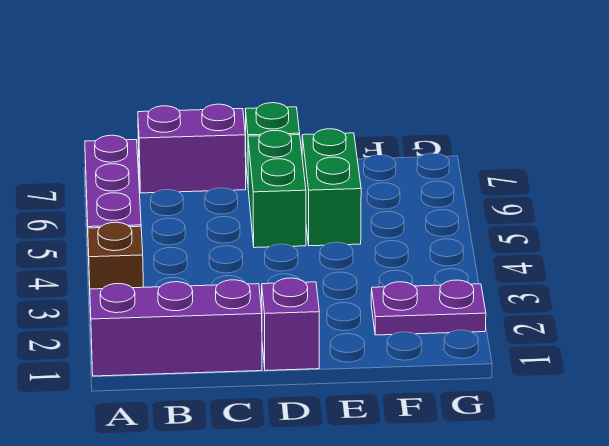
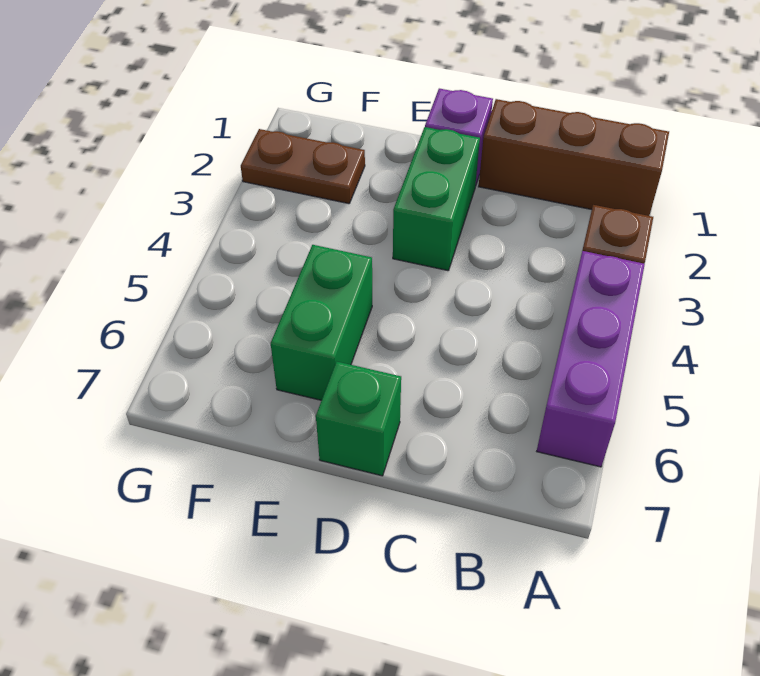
purple 1x3 brick [90,280,262,376] -> brown 1x3 brick [479,99,669,216]
purple 1x2 brick [138,104,246,193] -> none
green 1x2 brick [248,131,306,248] -> green 1x2 brick moved to [393,127,480,271]
purple 1x2 plate [371,280,486,335] -> brown 1x2 plate [241,129,365,204]

